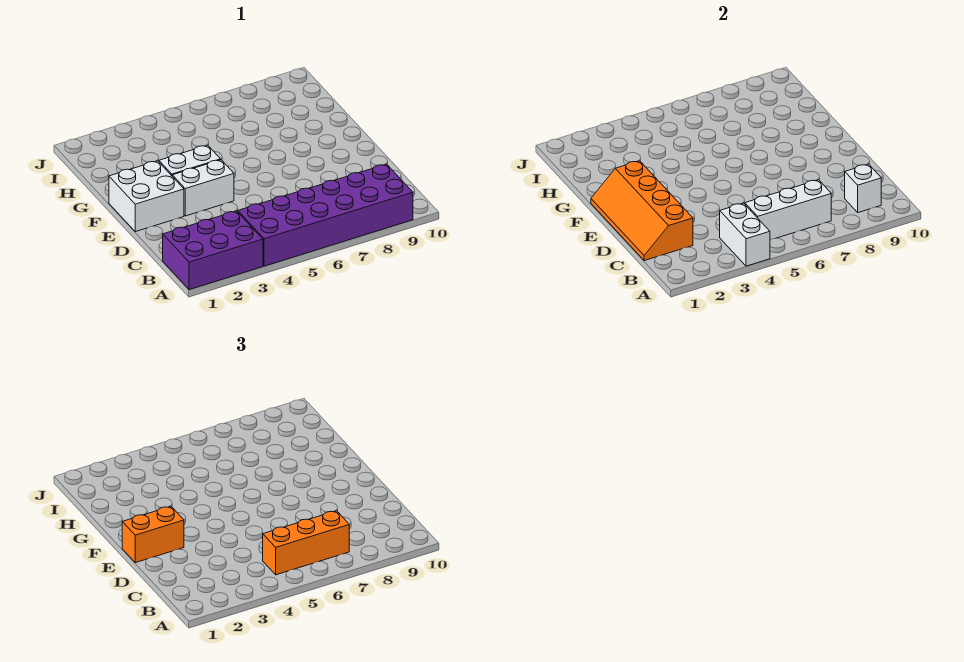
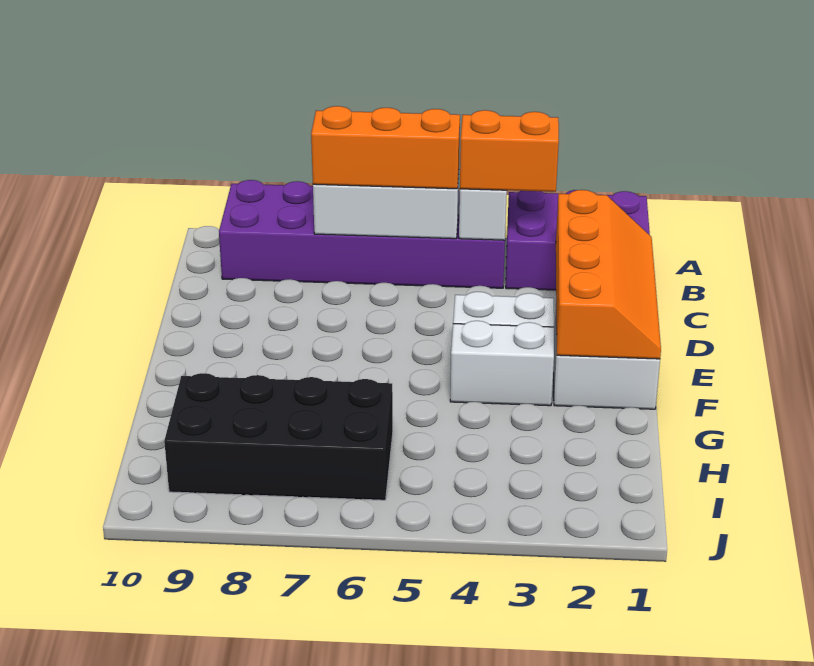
white 1x1 brick [845,164,881,213] -> none
orange 1x2 brick [122,506,184,563] -> orange 1x2 brick moved to [460,110,559,192]
none -> black 2x4 brick [164,373,393,500]

